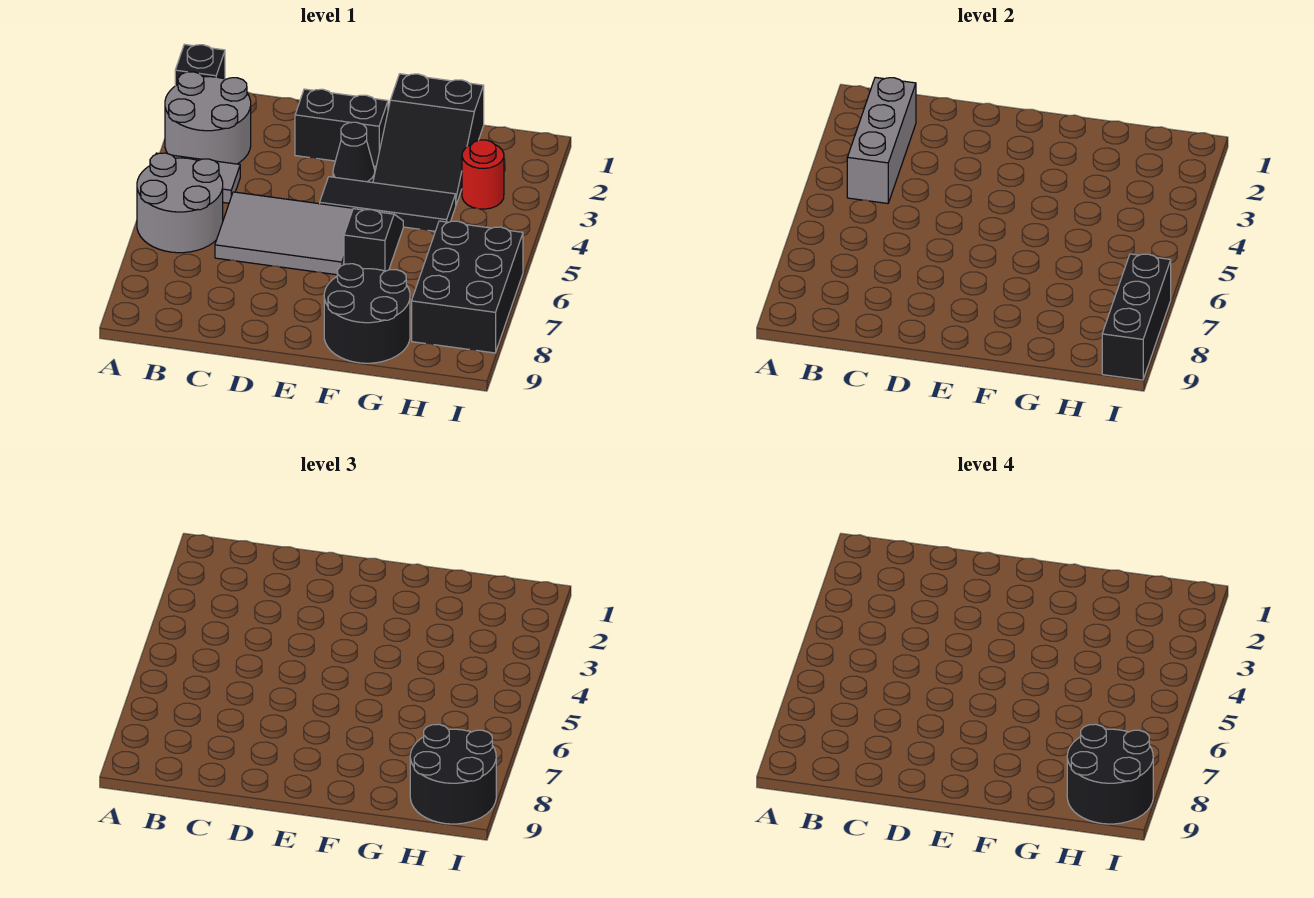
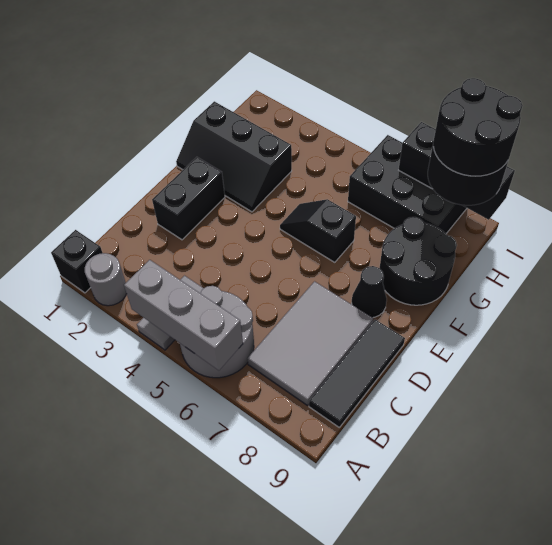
grey 2x2 round brick [165,72,251,164] -> grey 1x1 round brick [85,253,127,306]
grey 1x3 brick [847,77,916,203] -> grey 1x3 brick moved to [124,260,243,370]
grey 2x3 tile [215,192,354,275] -> grey 2x3 tile moved to [247,281,373,405]
black 1x1 cone [333,122,375,183] -> black 1x1 cone moved to [352,266,387,318]
black 1x3 tile [320,177,456,231] -> black 1x3 tile moved to [309,319,405,427]
black 2x3 slope [373,74,484,204] -> black 2x3 slope turned to [176,101,292,212]
red 1x1 round brick [462,140,504,209] -> none

